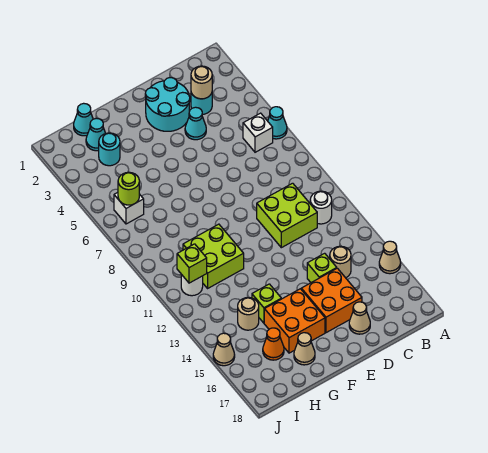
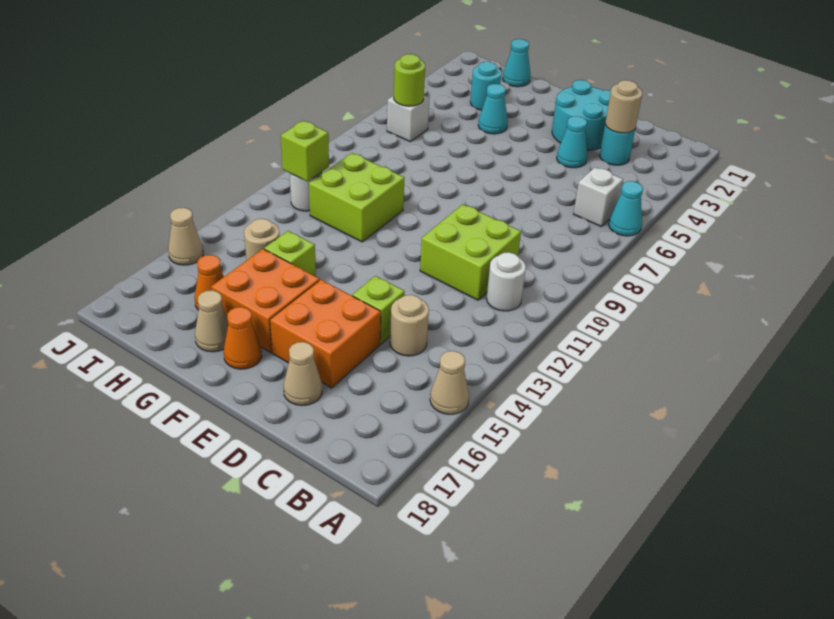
none -> orange 1x1 cone [224,307,262,369]
cyan 1x1 cone [86,118,106,151] -> cyan 1x1 cone moved to [478,84,508,134]

